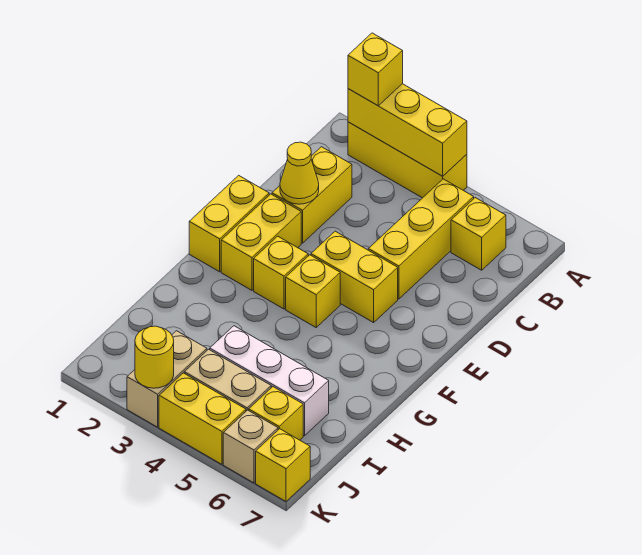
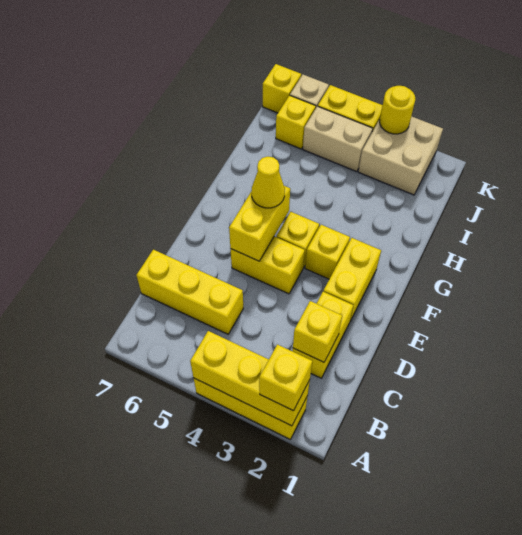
yellow 1x3 brick [368,179,474,299] -> yellow 1x3 brick turned to [136,250,243,334]
yellow 1x1 brick [451,198,506,270] -> yellow 1x1 brick moved to [293,301,342,362]
yellow 1x1 cone [280,142,319,204] -> yellow 1x1 cone moved to [252,157,285,208]
yellow 1x2 brick [189,175,269,272] -> yellow 1x2 brick moved to [229,186,290,261]
white 1x3 brick [210,326,329,436] -> none
tan 1x2 brick [127,331,207,427] -> tan 2x2 brick [358,116,443,195]

